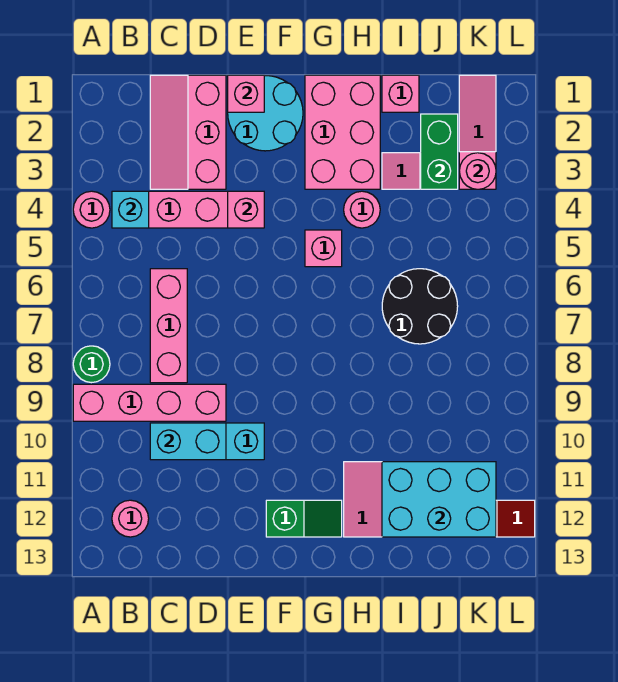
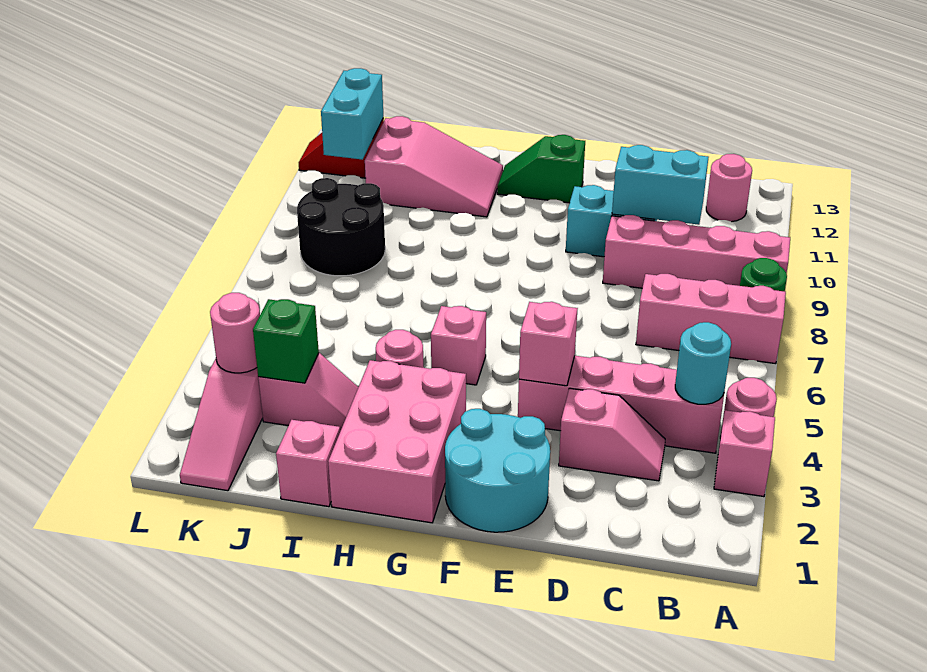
cyan 1x1 brick [112,191,149,228] -> cyan 1x1 round brick [675,322,731,404]
pink 2x3 slope [150,75,226,189] -> pink 1x2 slope [559,388,665,481]
pink 1x3 brick [150,269,187,383] -> pink 1x3 brick turned to [636,274,786,364]
pink 1x1 brick [228,75,264,112] -> pink 1x1 brick moved to [714,410,775,497]
black 2x2 round brick [382,269,458,344] -> black 2x2 round brick moved to [297,178,385,276]
cyan 2x3 brick [382,462,496,537] -> cyan 1x2 brick [321,68,383,160]
green 1x2 brick [421,114,458,189] -> green 1x1 brick [253,299,319,383]

